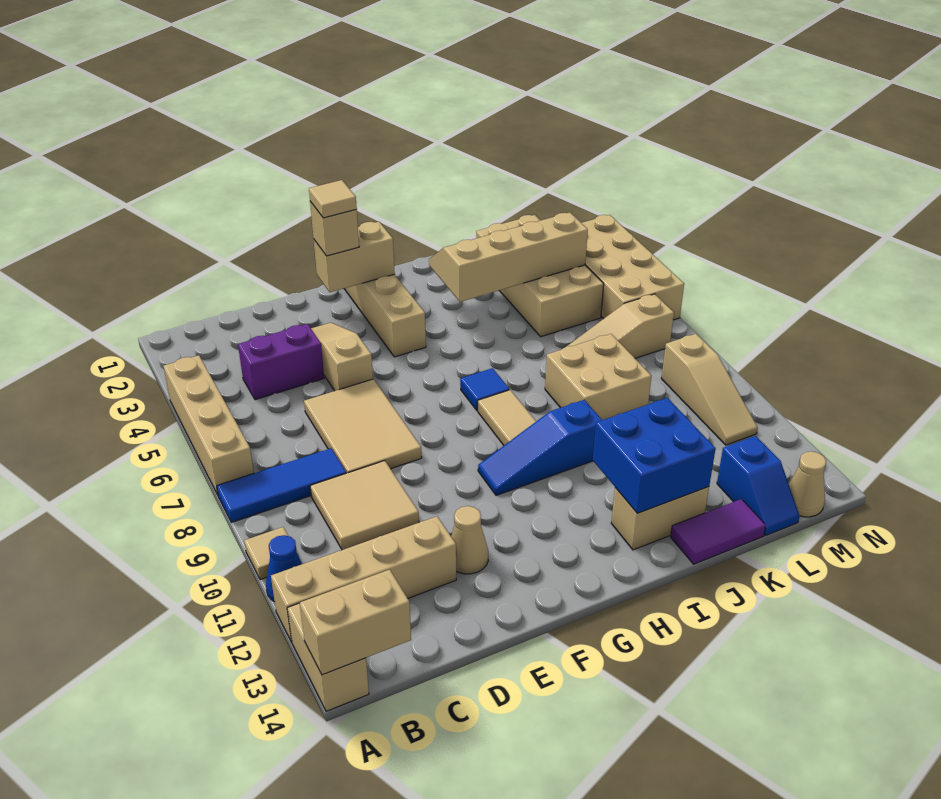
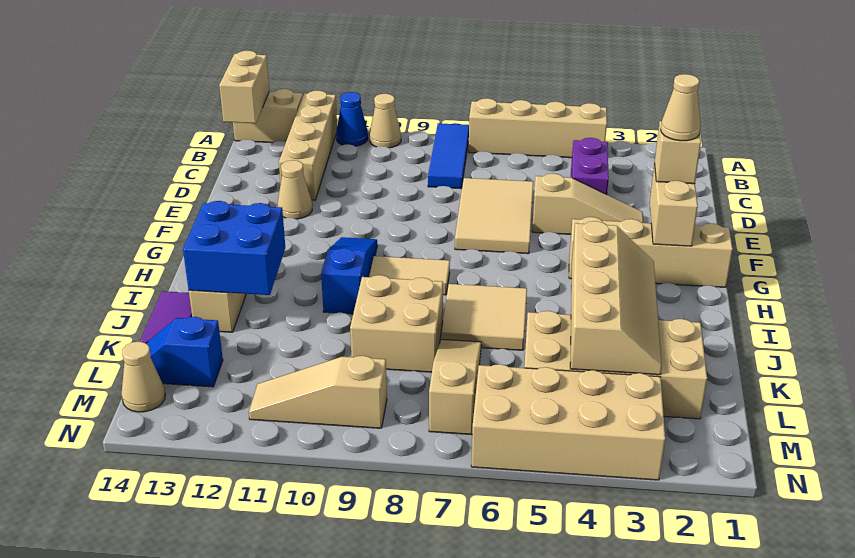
tan 1x1 tile [244,527,298,580] -> tan 1x1 cone [369,94,401,148]
tan 2x2 tile [310,461,419,550] -> tan 2x2 tile moved to [441,284,527,350]
tan 2x3 tile [304,379,422,473] -> tan 2x3 tile turned to [455,178,533,254]
tan 1x1 tile [309,180,357,218] -> tan 1x1 cone [661,74,701,141]
blue 1x1 tile [460,368,509,410] -> none

